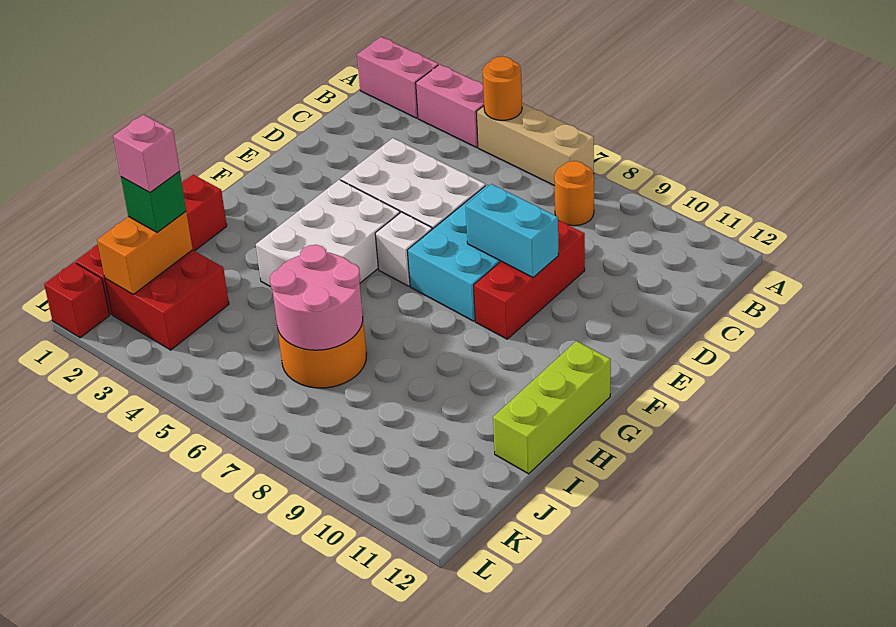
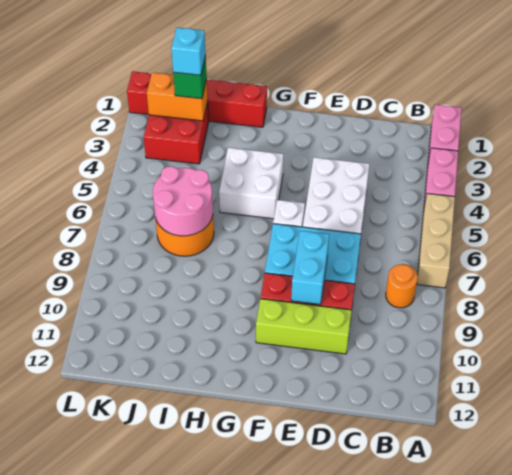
orange 1x1 round brick [483,56,522,121] -> none
white 2x3 brick [256,180,400,287] -> white 2x2 brick [219,148,283,219]
lime 1x3 brick [493,341,611,474] -> lime 1x3 brick moved to [256,299,352,354]
pink 1x1 brick [113,115,180,193] -> cyan 1x1 brick [171,28,206,75]

